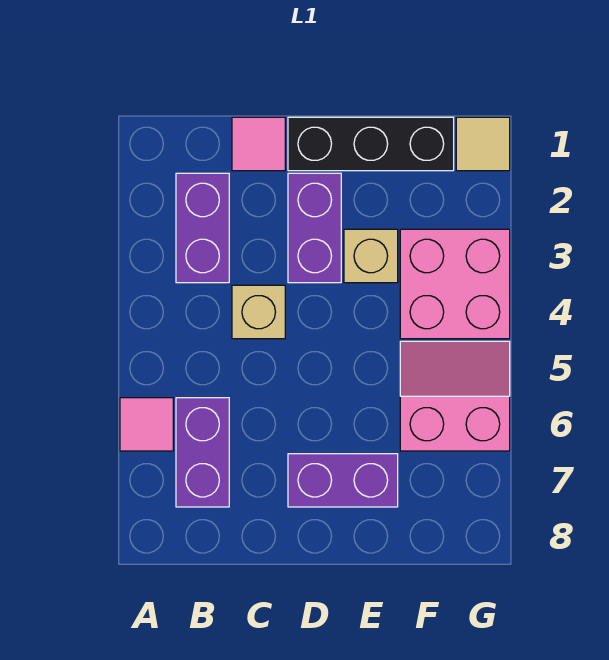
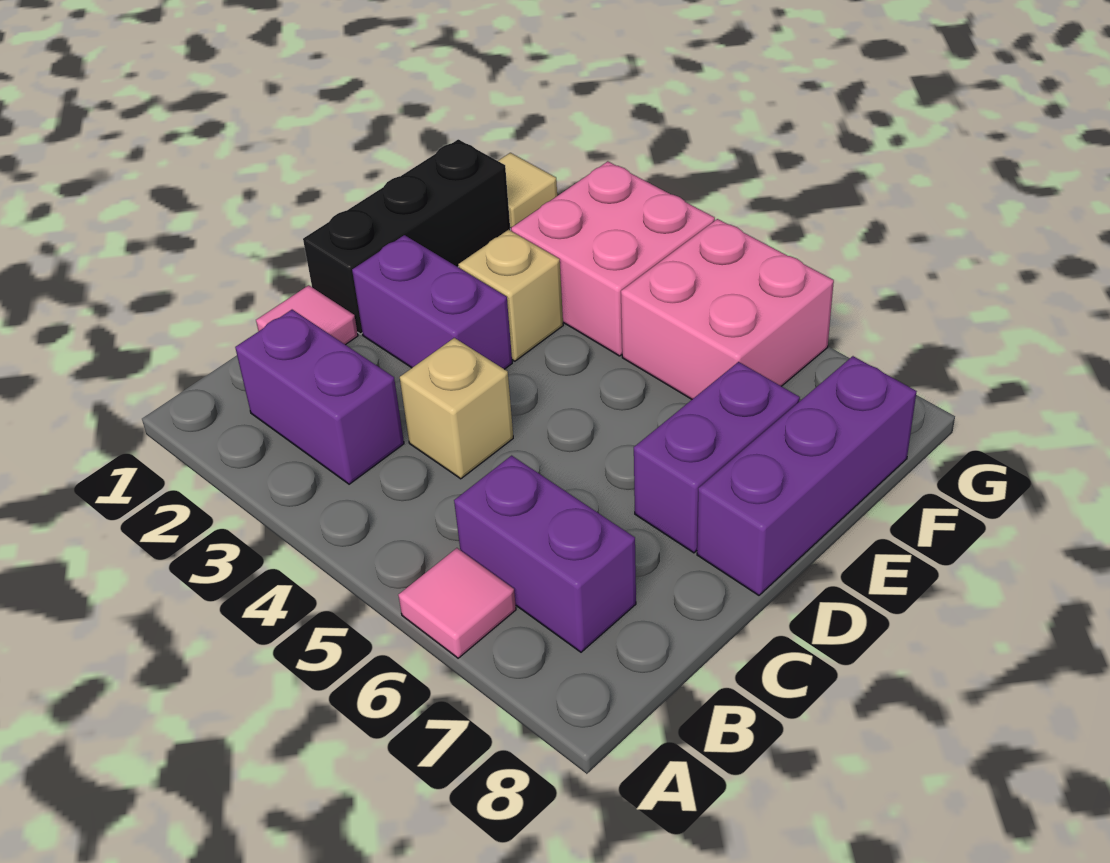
none -> purple 1x3 brick [697,356,917,595]
pink 2x2 slope [400,341,510,451] -> pink 2x2 brick [621,219,834,399]

